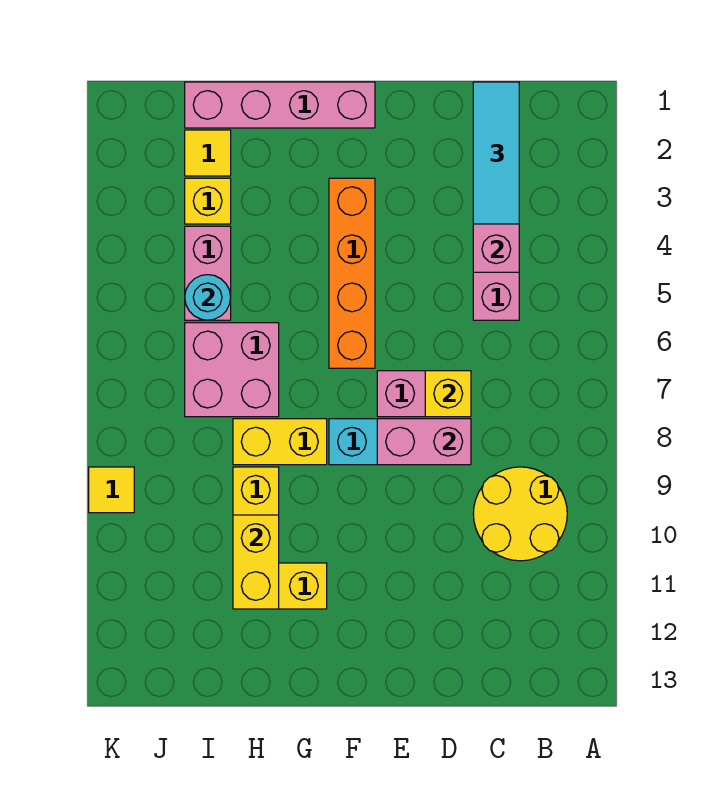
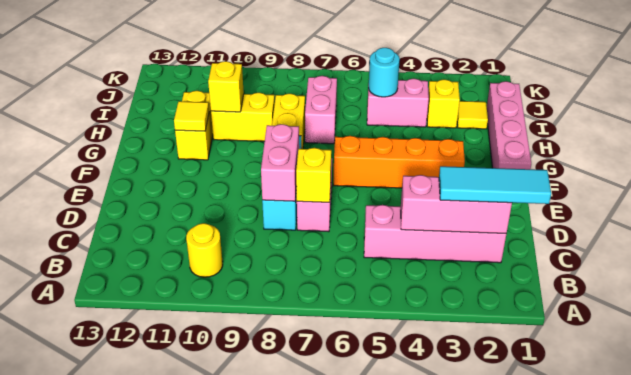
yellow 2x2 round brick [473,467,567,561] -> yellow 1x1 round brick [186,223,223,277]
pink 2x2 brick [185,323,279,417] -> pink 1x2 brick [305,76,337,144]
yellow 1x2 brick [233,515,279,609] -> yellow 1x1 brick [208,61,244,112]
yellow 1x1 tile [89,467,134,513] -> yellow 1x1 tile moved to [174,101,209,131]

